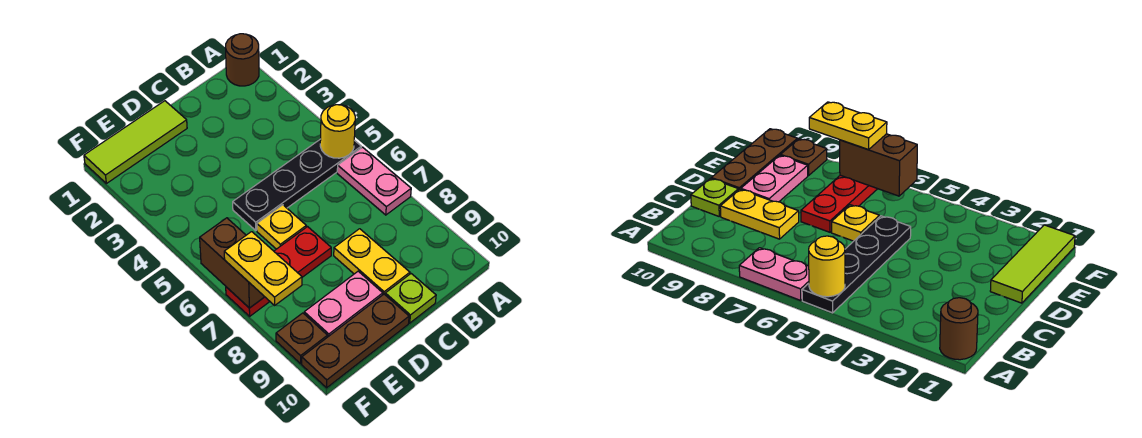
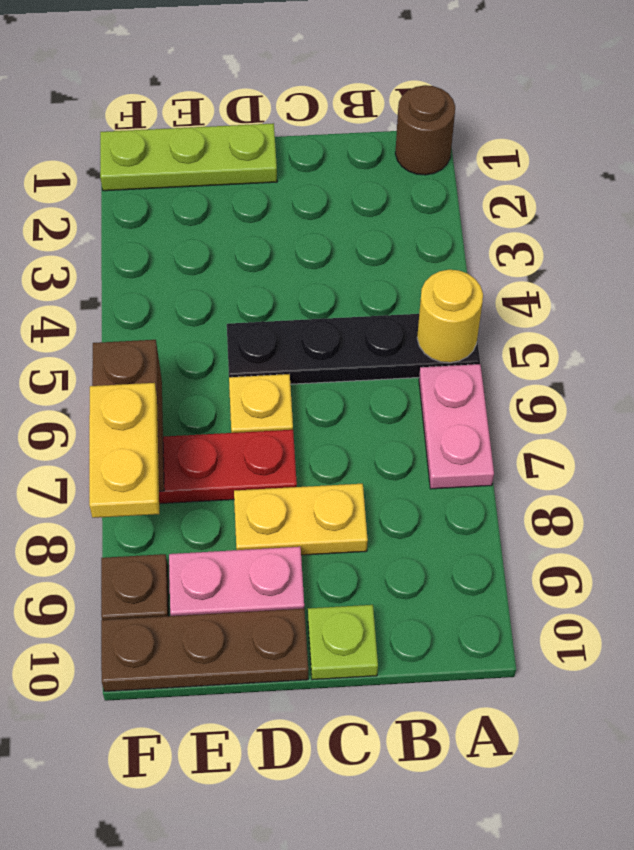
yellow 1x2 plate [334,229,410,294] -> yellow 1x2 plate turned to [234,484,368,555]
lime 1x3 tile [84,101,187,184] -> lime 1x3 plate [100,123,277,191]

